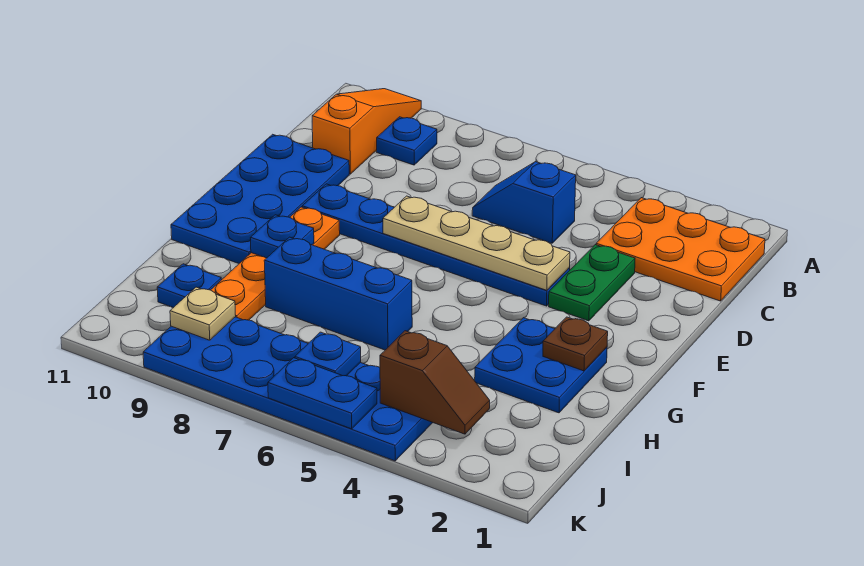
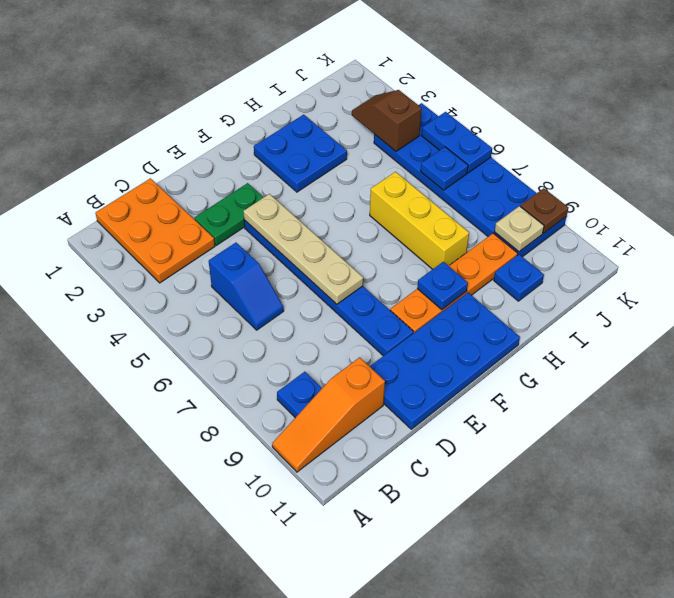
brown 1x1 plate [543,317,608,371] -> brown 1x1 plate moved to [520,188,568,233]
blue 1x3 brick [264,237,412,350] -> yellow 1x3 brick [370,172,469,269]

